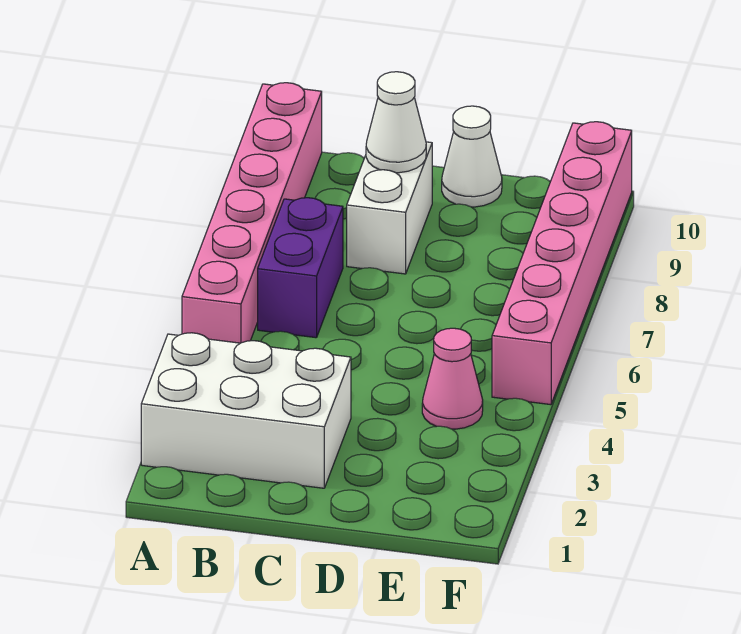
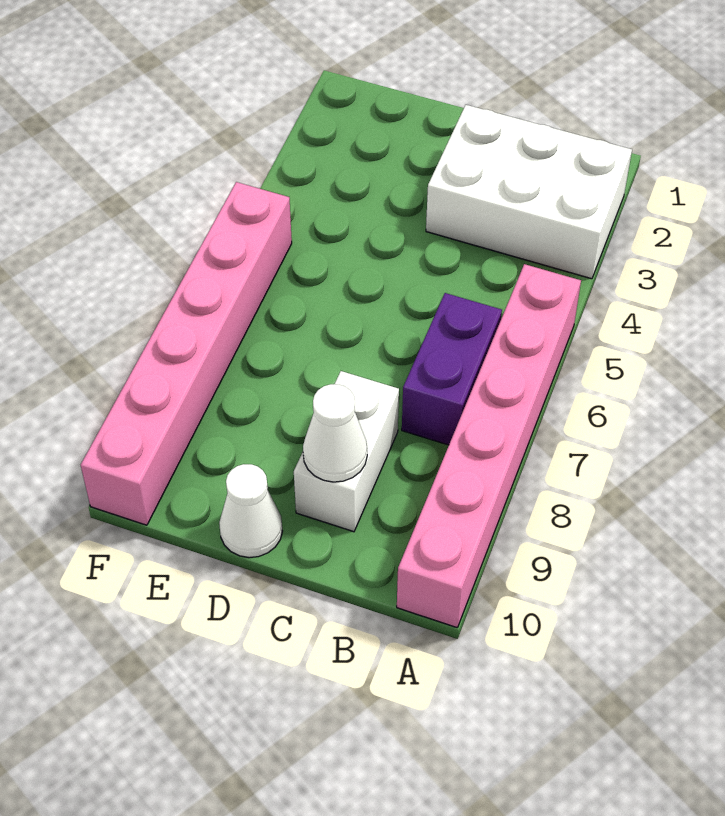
pink 1x1 cone [422,328,483,429] -> none

